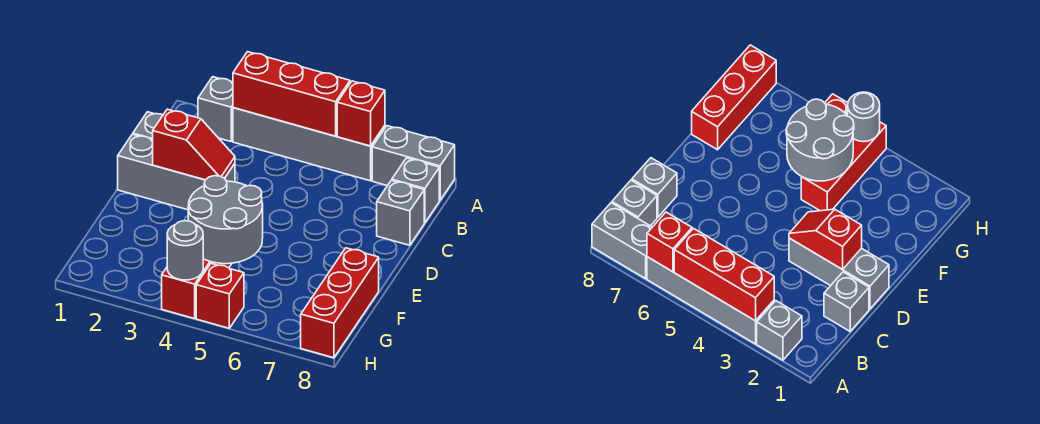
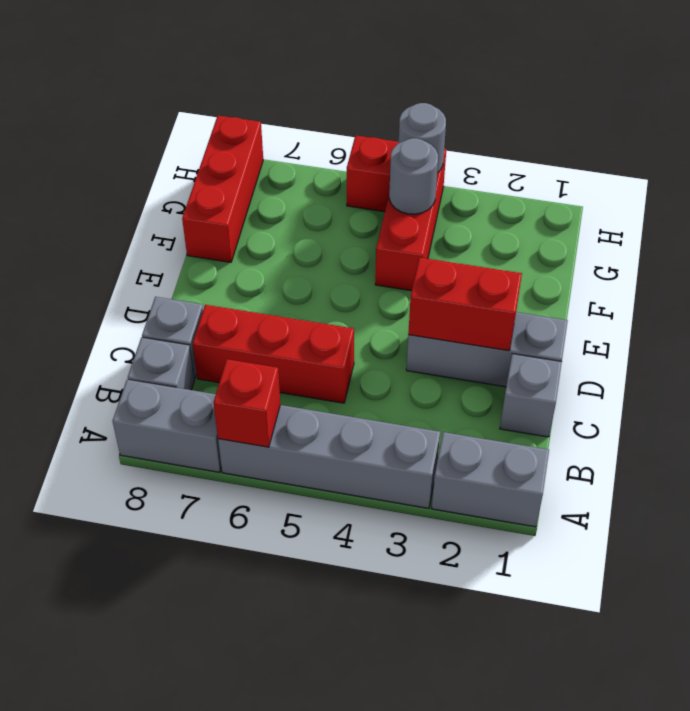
grey 1x1 brick [198,77,233,142] -> grey 1x2 brick [432,432,549,527]
red 1x3 brick [233,52,350,136] -> red 1x3 brick moved to [193,305,354,403]
red 1x2 slope [153,109,235,180] -> red 1x2 brick [408,257,522,351]
grey 2x2 round brick [188,176,263,264] -> grey 1x1 round brick [389,138,438,214]

